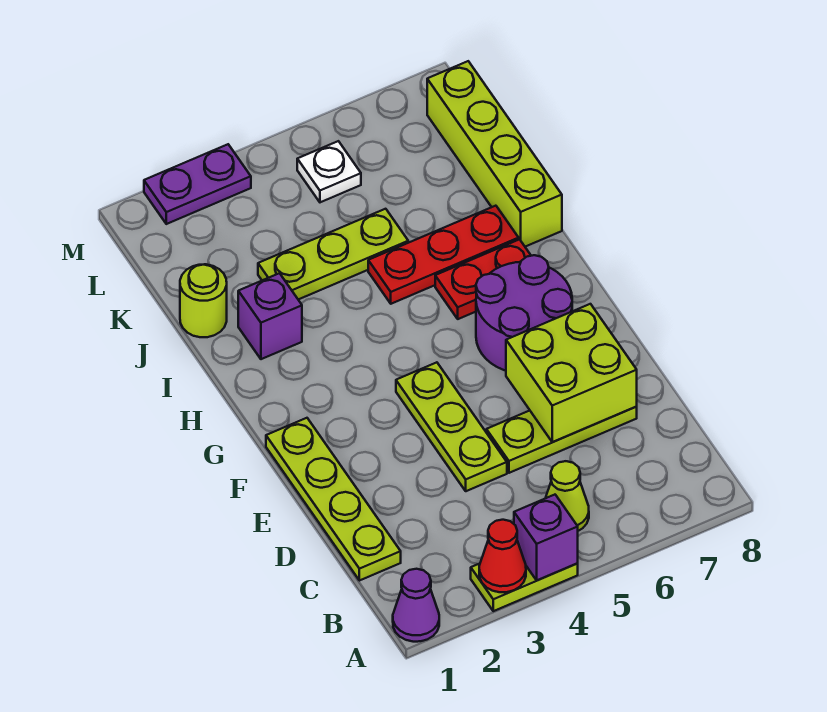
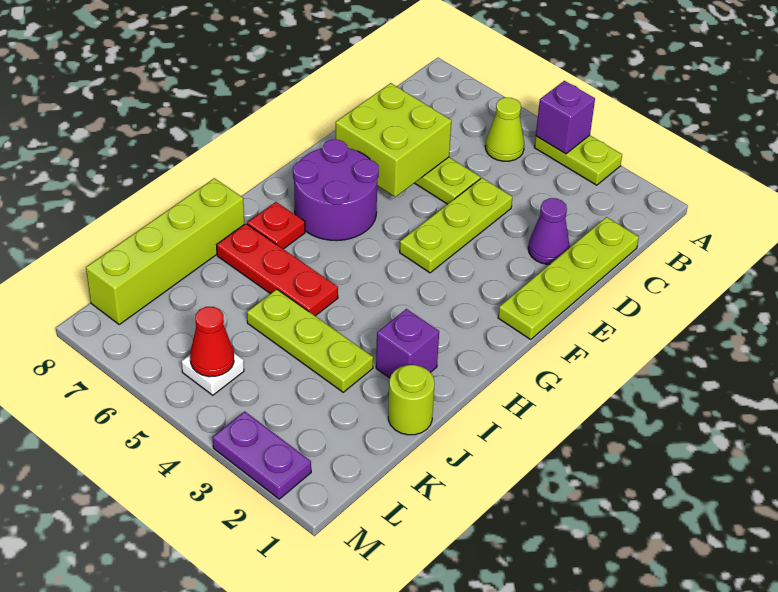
purple 1x1 cone [393,569,439,642] -> purple 1x1 cone moved to [528,198,570,264]
red 1x1 cone [479,520,526,592] -> red 1x1 cone moved to [190,307,234,377]
red 1x2 plate [435,239,531,319] -> red 1x1 plate [247,202,305,249]

